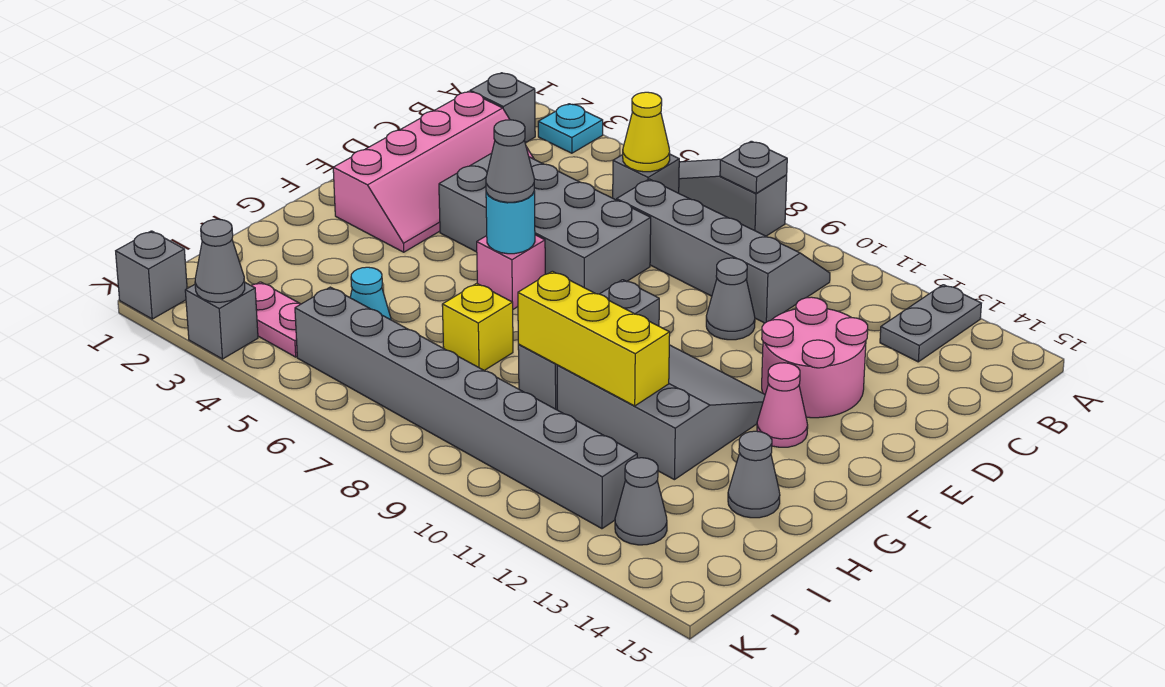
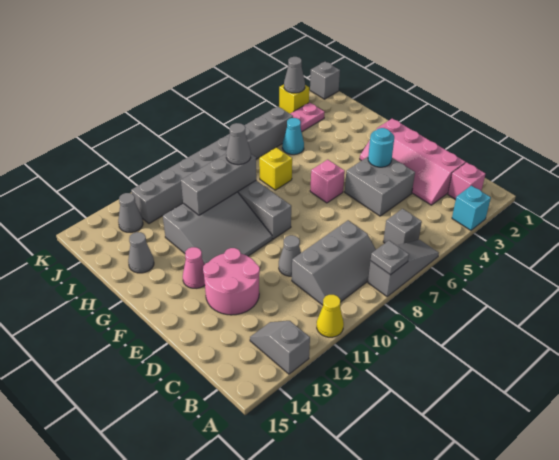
cyan 1x1 plate [538,104,603,153] -> cyan 1x1 brick [452,186,491,230]
grey 1x2 plate [880,285,981,362] -> grey 1x2 slope [250,321,310,374]
grey 1x1 brick [470,73,535,143] -> pink 1x1 brick [448,162,485,199]
yellow 1x1 cone [623,92,670,172] -> yellow 1x1 cone moved to [317,295,344,337]
grey 2x4 slope [617,179,830,323] -> grey 2x3 slope [292,220,376,305]
grey 2x4 brick [439,153,651,294] -> grey 2x2 brick [345,157,415,216]
cyan 1x1 round brick [486,191,535,254] -> cyan 1x1 round brick moved to [368,128,394,167]
grey 1x1 cone [486,120,534,202] -> grey 1x1 cone moved to [226,123,251,165]
yellow 1x3 brick [518,271,670,406] -> grey 1x3 brick [181,154,256,215]
grey 1x1 brick [185,283,258,359] -> yellow 1x1 brick [279,85,309,114]

